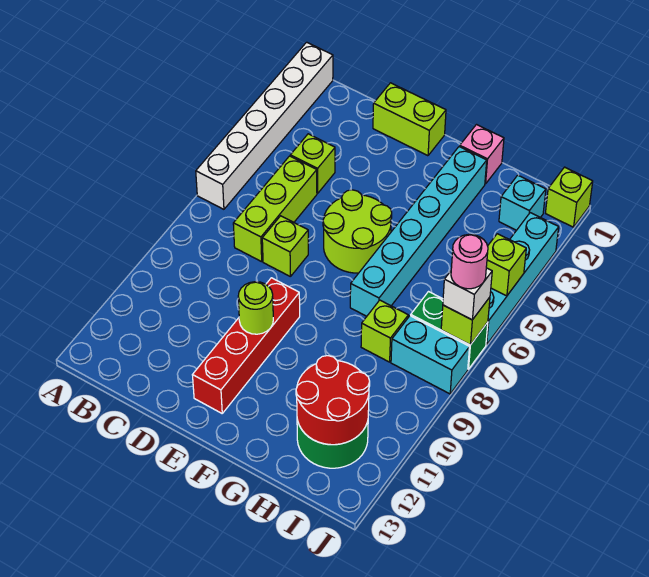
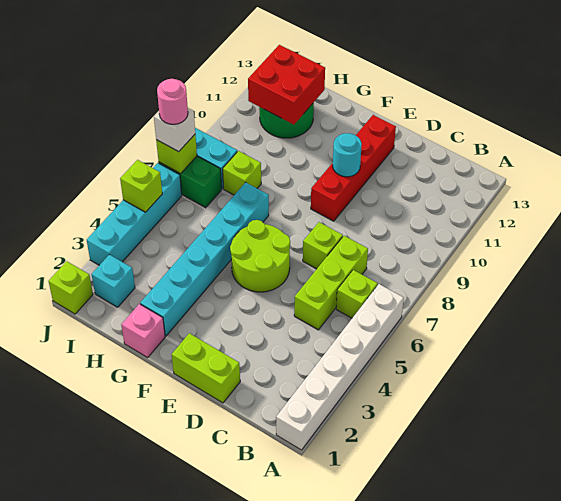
lime 1x1 brick [290,134,335,193] -> lime 1x1 brick moved to [336,270,378,318]
lime 1x1 round brick [238,282,273,334] -> cyan 1x1 round brick [333,133,362,177]
red 2x2 round brick [296,356,370,445] -> red 2x2 brick [248,45,325,124]

